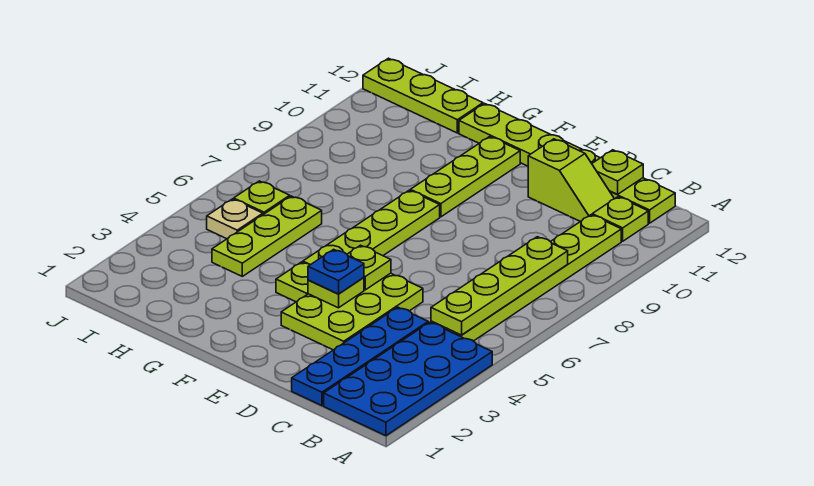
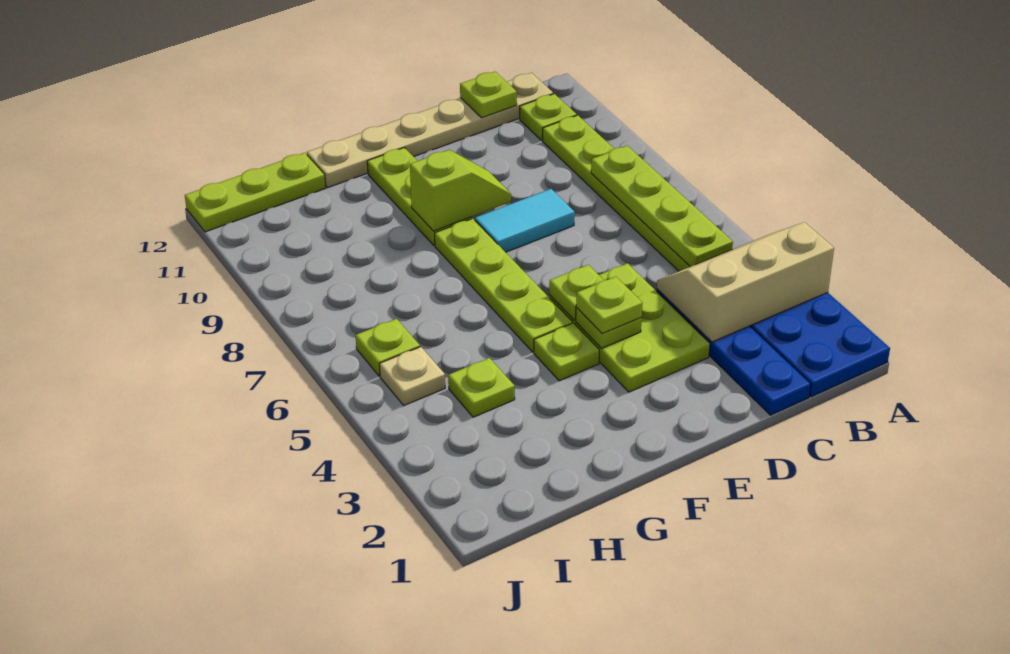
none -> tan 2x3 slope [657,222,834,342]
lime 1x6 plate [459,104,675,223] -> tan 1x6 plate [307,73,553,187]
lime 1x2 slope [528,139,614,222] -> lime 1x2 slope moved to [410,150,511,231]
none -> cyan 1x2 tile [475,189,575,252]
blue 1x1 plate [308,249,364,294] -> lime 1x1 plate [576,277,642,334]
lime 1x3 plate [212,196,322,276] -> lime 1x1 plate [448,358,515,417]

